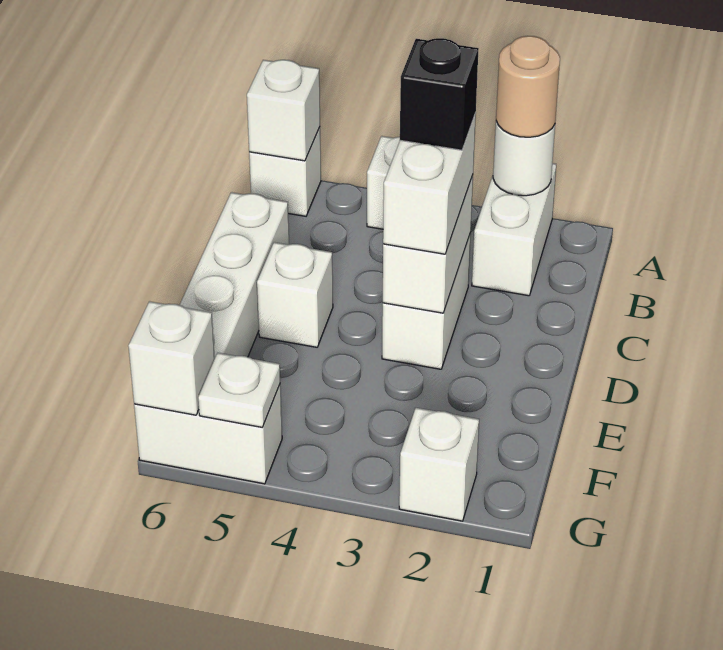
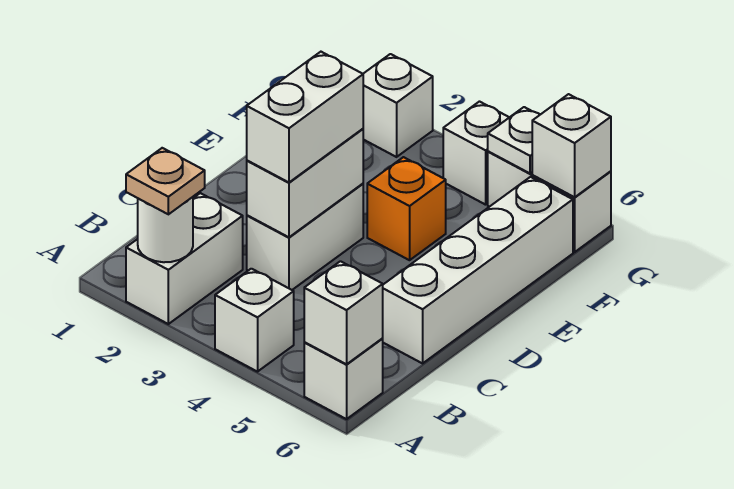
tan 1x1 round brick [496,36,560,137] -> tan 1x1 plate [126,148,205,214]
black 1x1 brick [400,38,479,150] -> none
white 1x1 brick [257,242,333,347] -> white 1x1 brick moved to [443,102,509,205]
none -> orange 1x1 brick [367,157,446,260]

